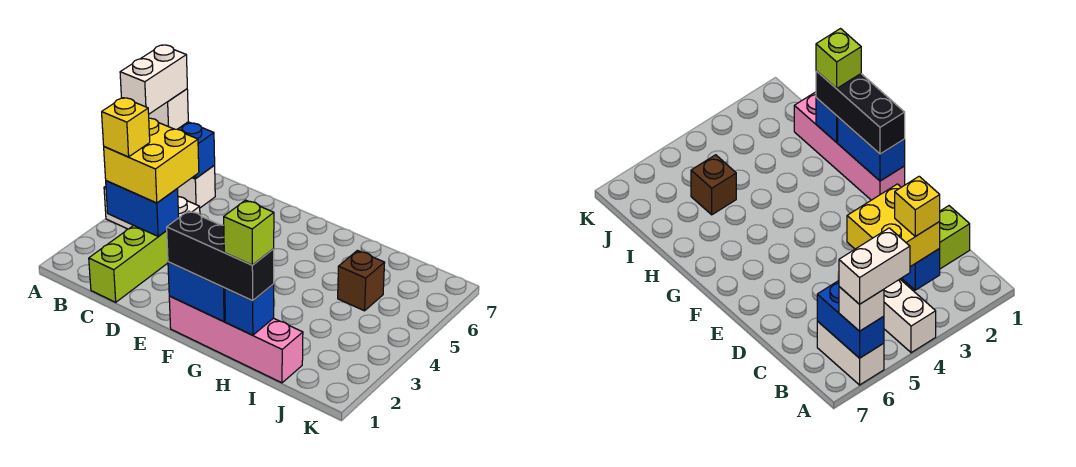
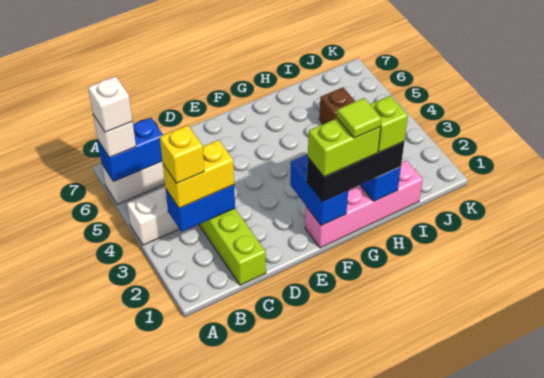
white 1x2 brick [120,45,187,114] -> white 1x1 brick [88,76,132,132]
yellow 2x2 brick [104,118,199,203] -> yellow 1x2 brick [163,140,234,208]
blue 1x2 brick [168,262,225,322] -> blue 1x2 brick turned to [290,154,348,225]
none -> lime 1x2 brick [308,119,380,177]
none -> lime 1x1 tile [337,98,381,138]

